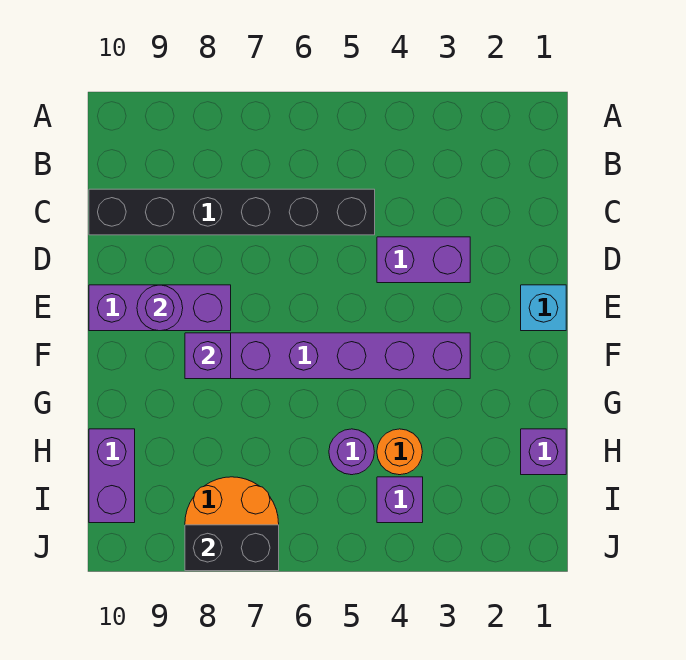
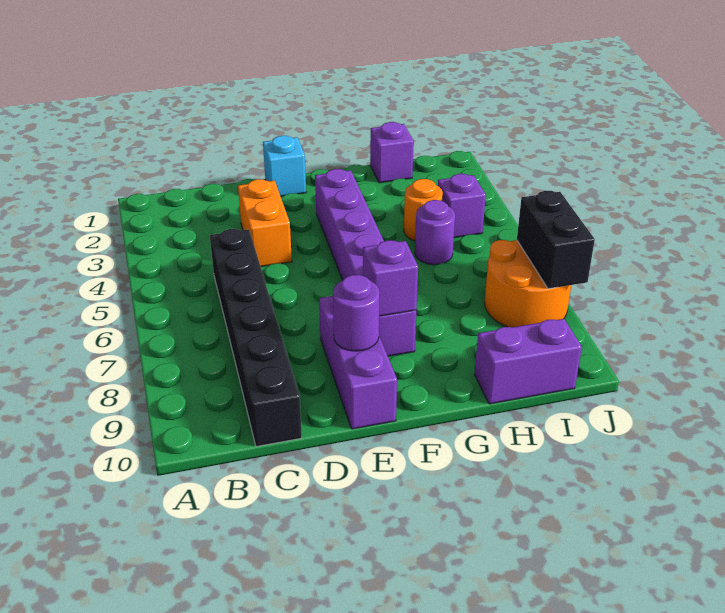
purple 1x2 brick [377,237,470,283] -> orange 1x2 brick [238,179,292,267]

